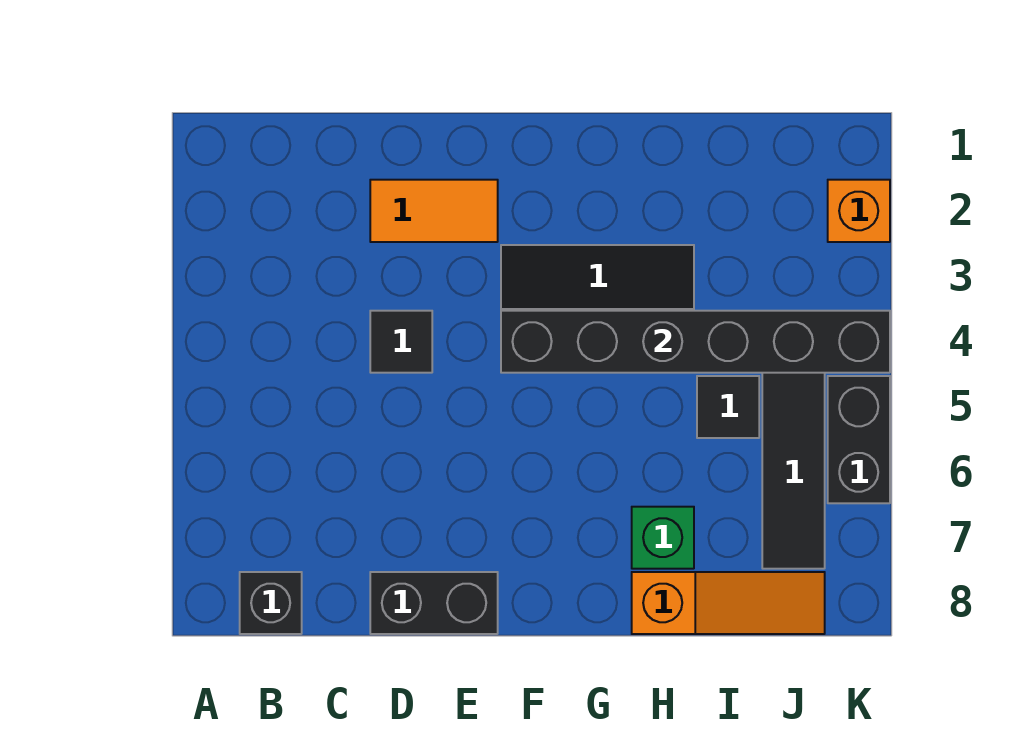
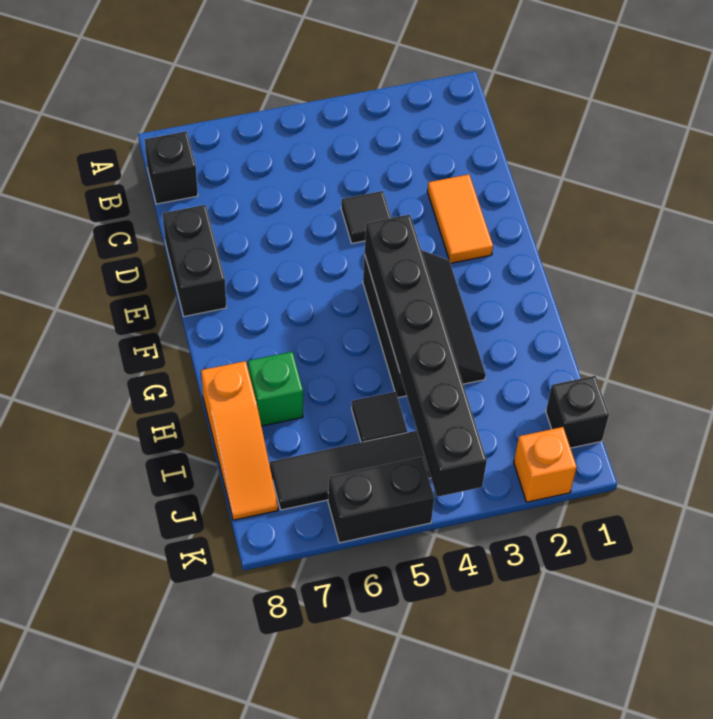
none -> black 1x1 brick [546,376,609,448]

